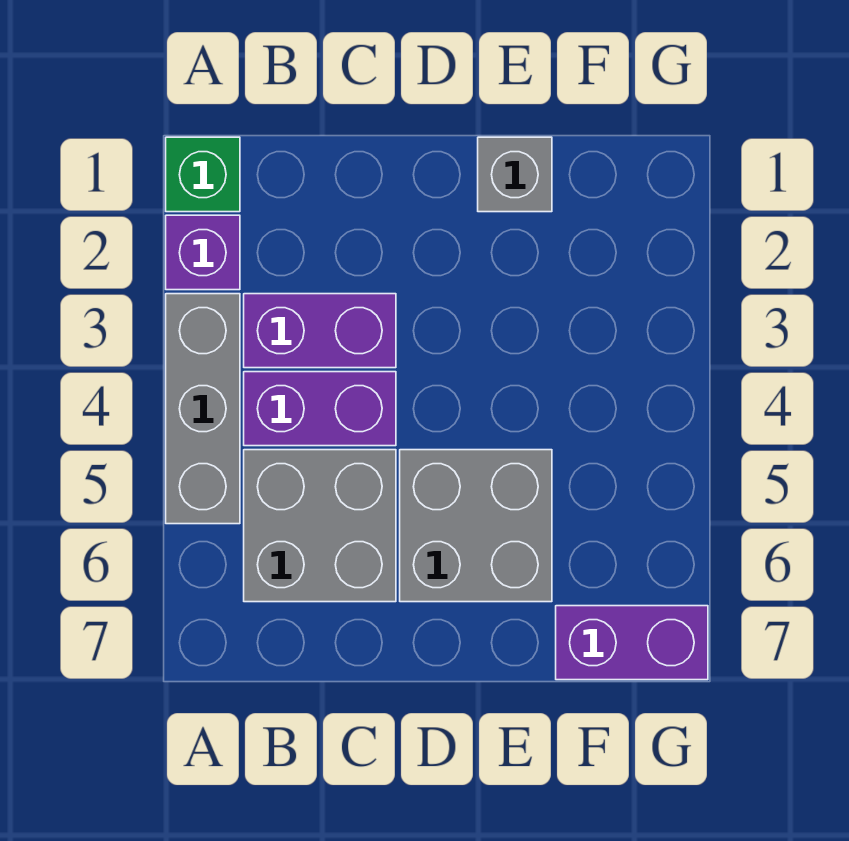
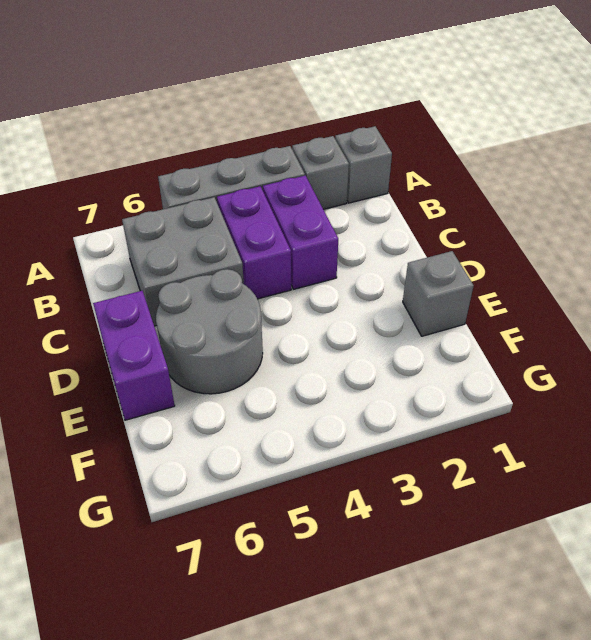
green 1x1 brick [166,137,240,212] -> grey 1x1 brick [335,126,392,203]
purple 1x1 brick [166,215,240,290] -> grey 1x1 brick [292,136,349,209]
grey 2x2 brick [400,450,552,602] -> grey 2x2 round brick [156,269,263,394]
purple 1x2 brick [556,606,708,680] -> purple 1x2 brick moved to [93,291,175,420]

